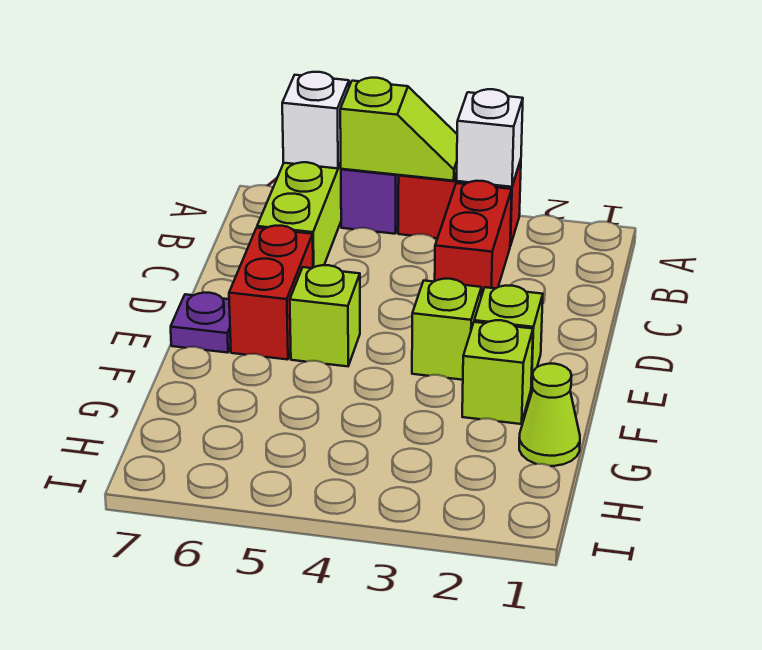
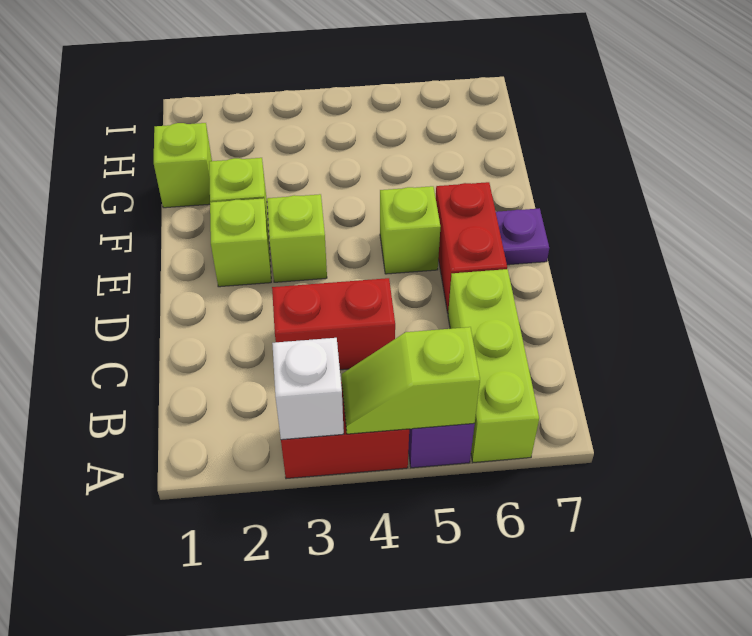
white 1x1 brick [282,72,349,168] -> none
red 1x2 brick [435,181,512,296] -> red 1x2 brick turned to [272,278,395,370]
lime 1x1 cone [519,364,580,466] -> lime 1x1 brick [154,123,212,208]

